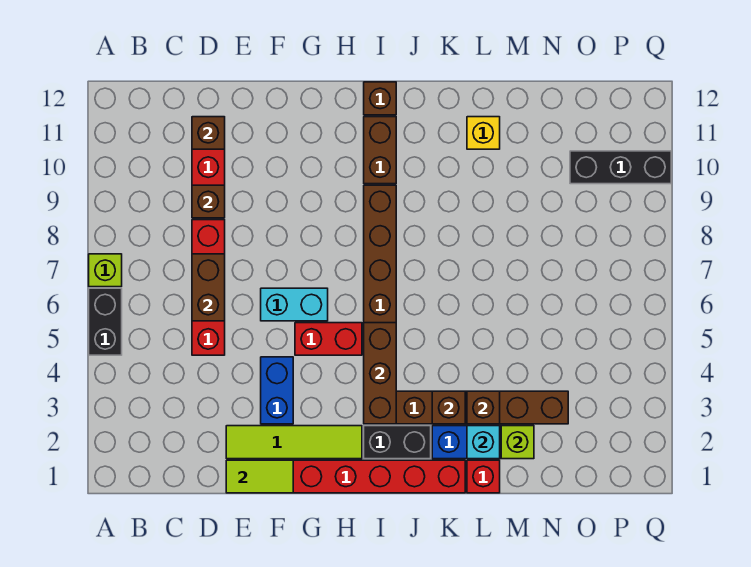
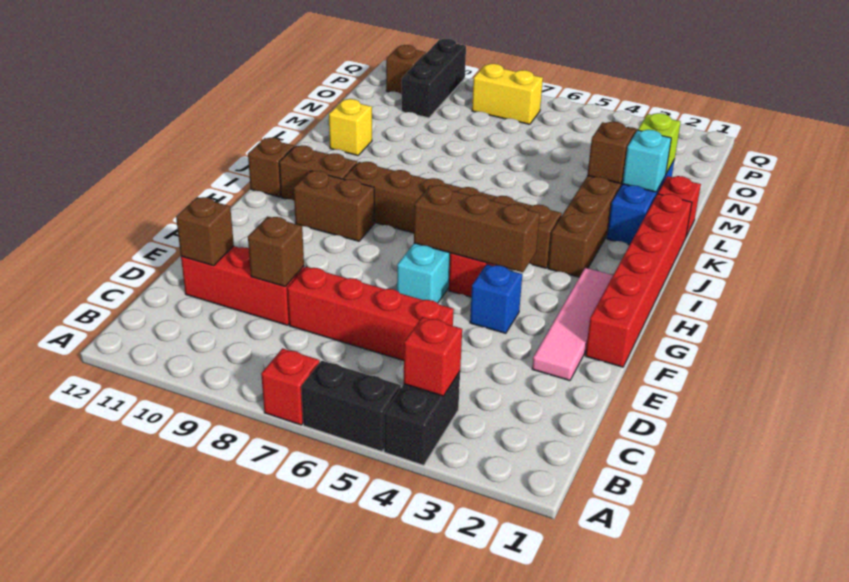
lime 1x1 brick [89,254,122,287] -> red 1x1 brick [261,348,320,425]
none -> red 1x1 brick [404,317,462,396]
brown 1x2 brick [192,254,225,321] -> brown 1x2 brick moved to [294,171,375,241]
lime 1x2 tile [226,460,293,493] -> none
lime 1x4 tile [226,426,362,459] -> pink 1x4 tile [532,268,613,381]
blue 1x2 brick [261,357,293,424] -> blue 1x1 brick [470,264,522,333]
black 1x2 brick [364,426,431,459] -> black 1x2 brick moved to [384,372,460,465]
brown 1x3 brick [364,323,396,424] -> brown 1x3 brick moved to [414,185,540,272]
brown 1x1 brick [432,391,465,424] -> brown 1x1 brick moved to [386,45,426,95]
none -> yellow 1x2 brick [472,64,543,124]

